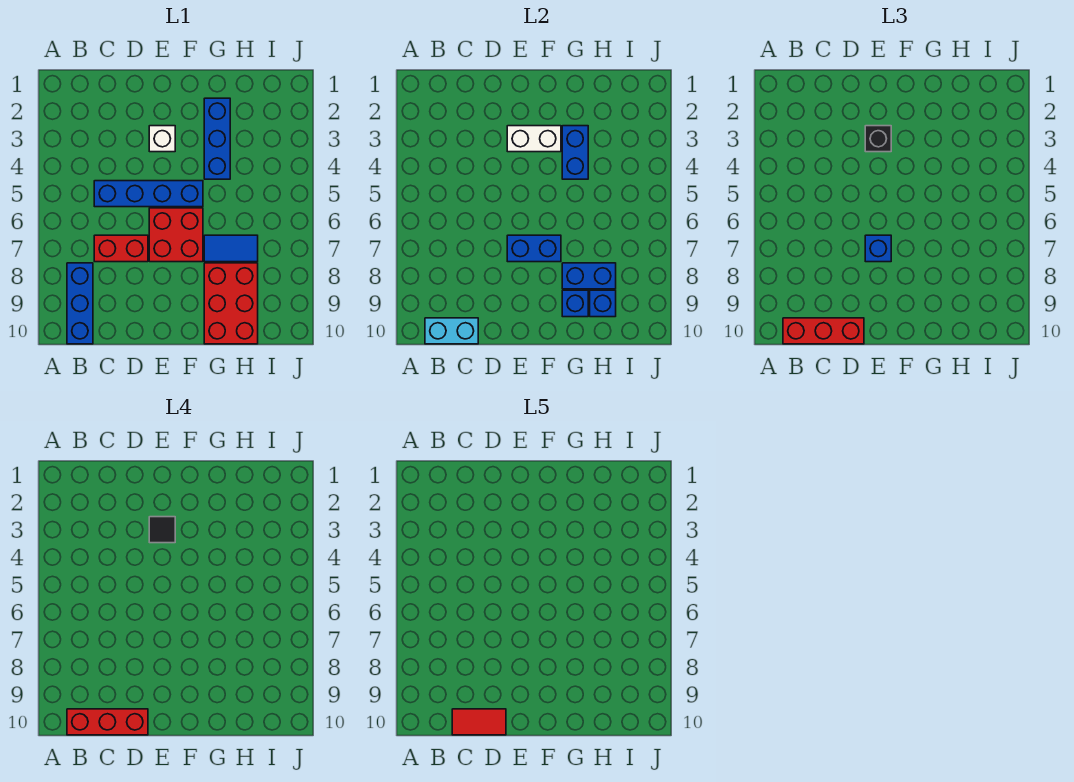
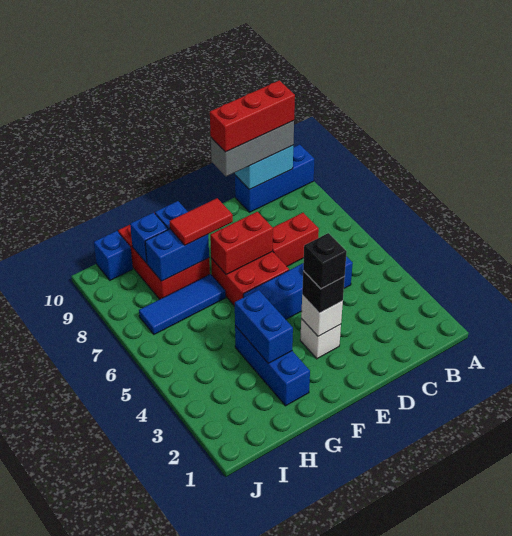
blue 1x3 brick [67,263,93,344] -> blue 1x3 brick turned to [235,144,314,212]
red 1x3 brick [783,318,864,344] -> grey 1x3 brick [211,121,294,177]
red 1x2 tile [452,709,506,735] -> red 1x2 tile moved to [169,198,233,245]
white 1x2 brick [507,126,561,152] -> white 1x1 brick [301,295,343,336]
black 1x1 tile [149,517,175,543] -> black 1x1 brick [303,233,347,289]
blue 1x2 brick [507,235,561,262] -> red 1x2 brick [210,212,273,274]
blue 1x1 brick [865,235,891,262] -> blue 1x1 brick moved to [94,231,133,280]
blue 1x2 tile [204,235,258,262] -> blue 1x3 tile [139,274,226,334]

